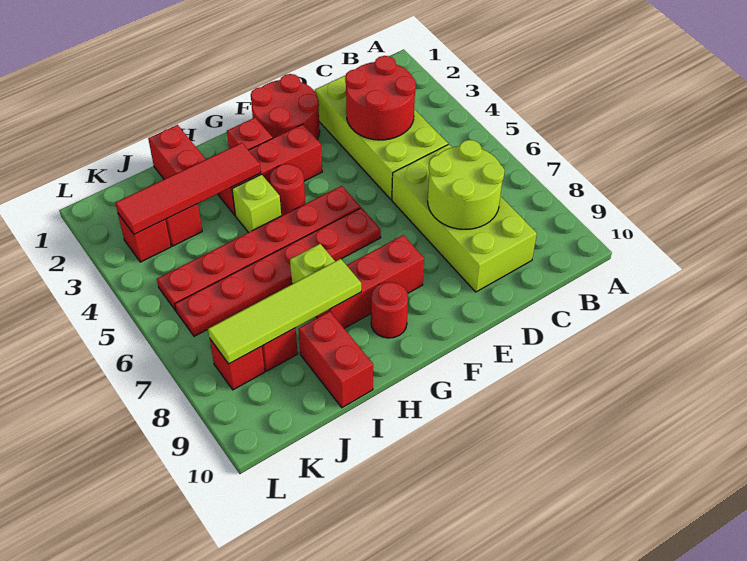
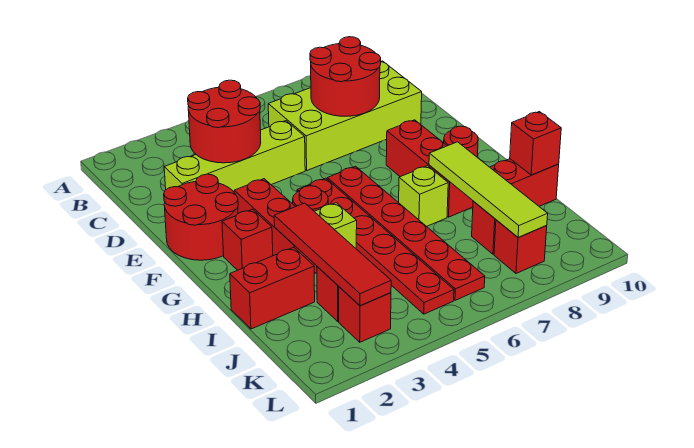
lime 2x4 brick [315,75,448,200] -> lime 1x4 brick [164,121,305,192]
lime 2x2 round brick [428,140,505,229] -> red 2x2 round brick [310,37,381,116]
none -> red 1x1 brick [510,112,561,175]

